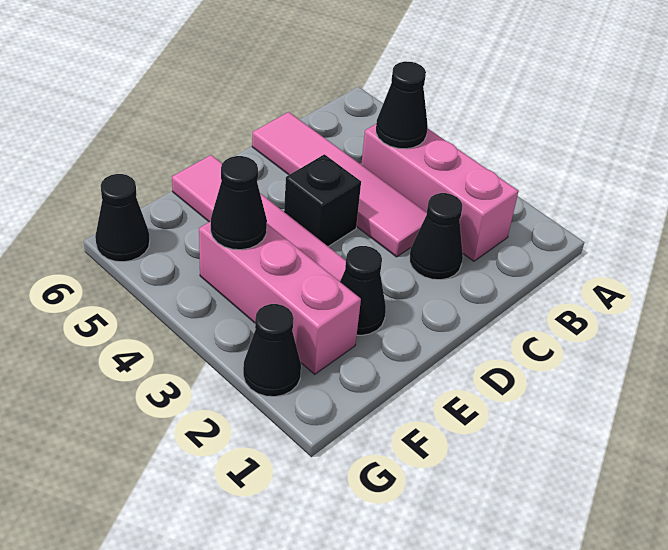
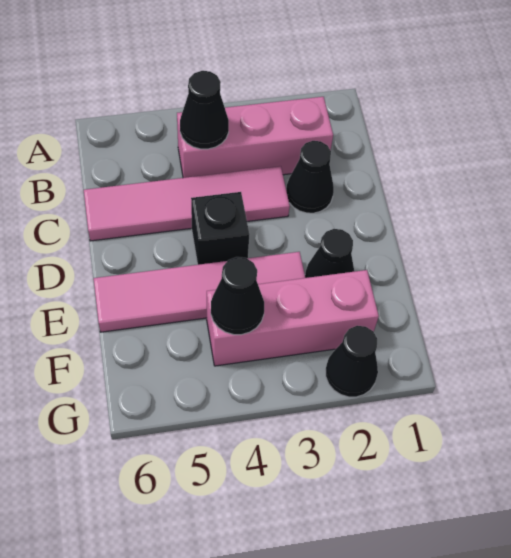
black 1x1 cone [95,174,150,262] -> none

